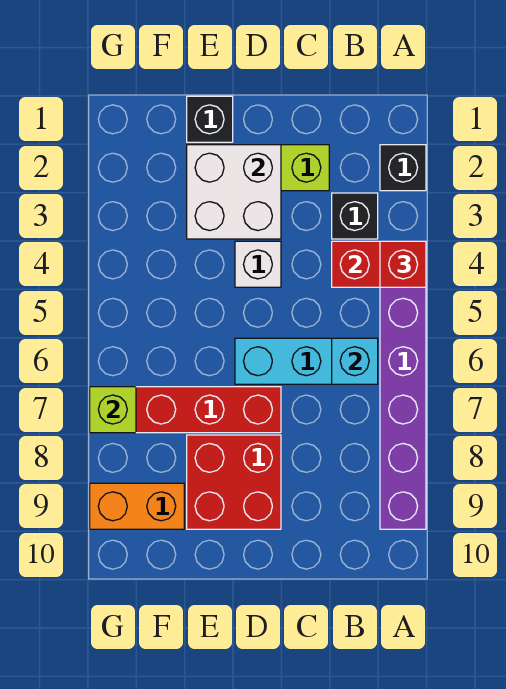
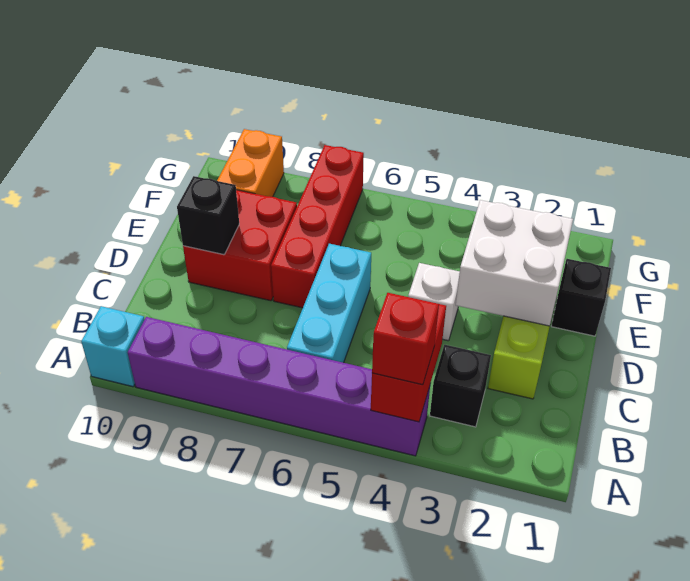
black 1x1 brick [380,145,426,191] -> black 1x1 brick moved to [177,176,239,255]
cyan 1x1 brick [332,338,378,384] -> cyan 1x1 brick moved to [81,306,145,387]
lime 1x1 brick [90,387,136,433] -> none

